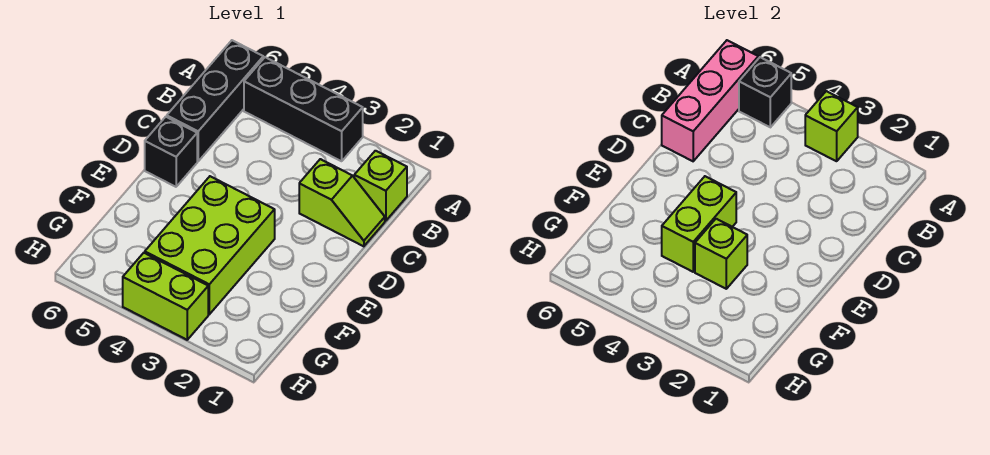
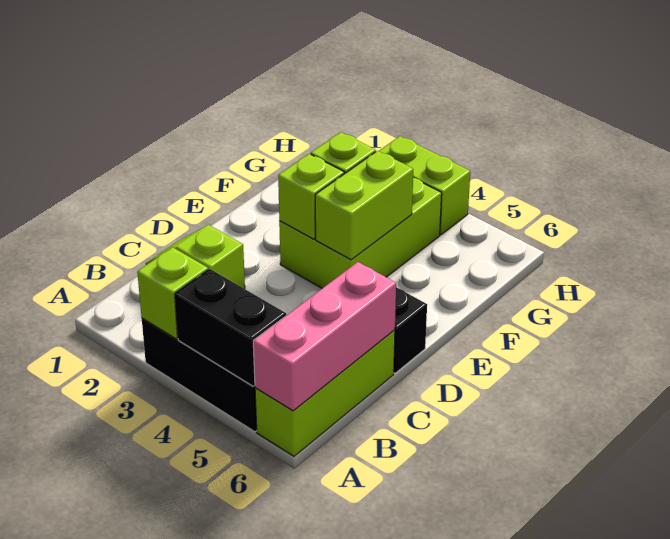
black 1x1 brick [739,57,791,127] -> black 1x2 brick [175,269,286,386]
black 1x3 brick [167,40,263,161] -> lime 1x3 brick [255,330,395,456]
lime 1x1 brick [354,151,407,221] -> lime 1x1 brick moved to [278,154,344,239]

